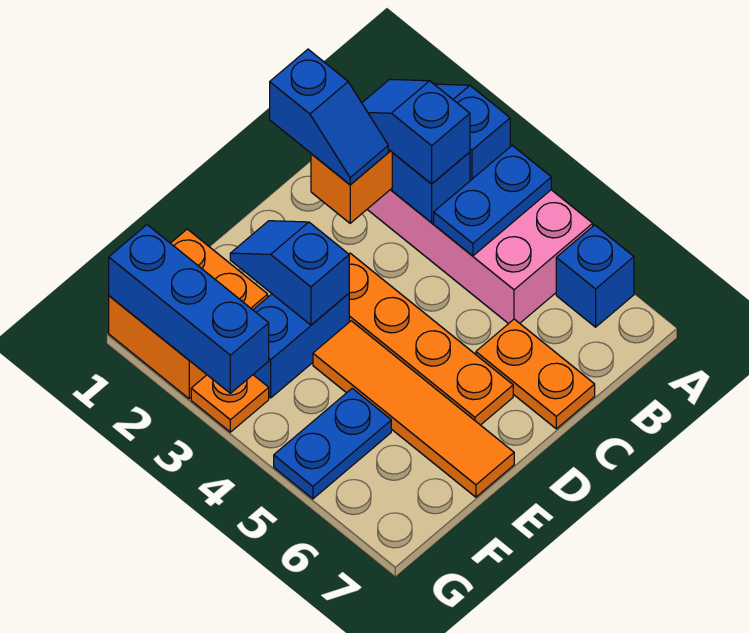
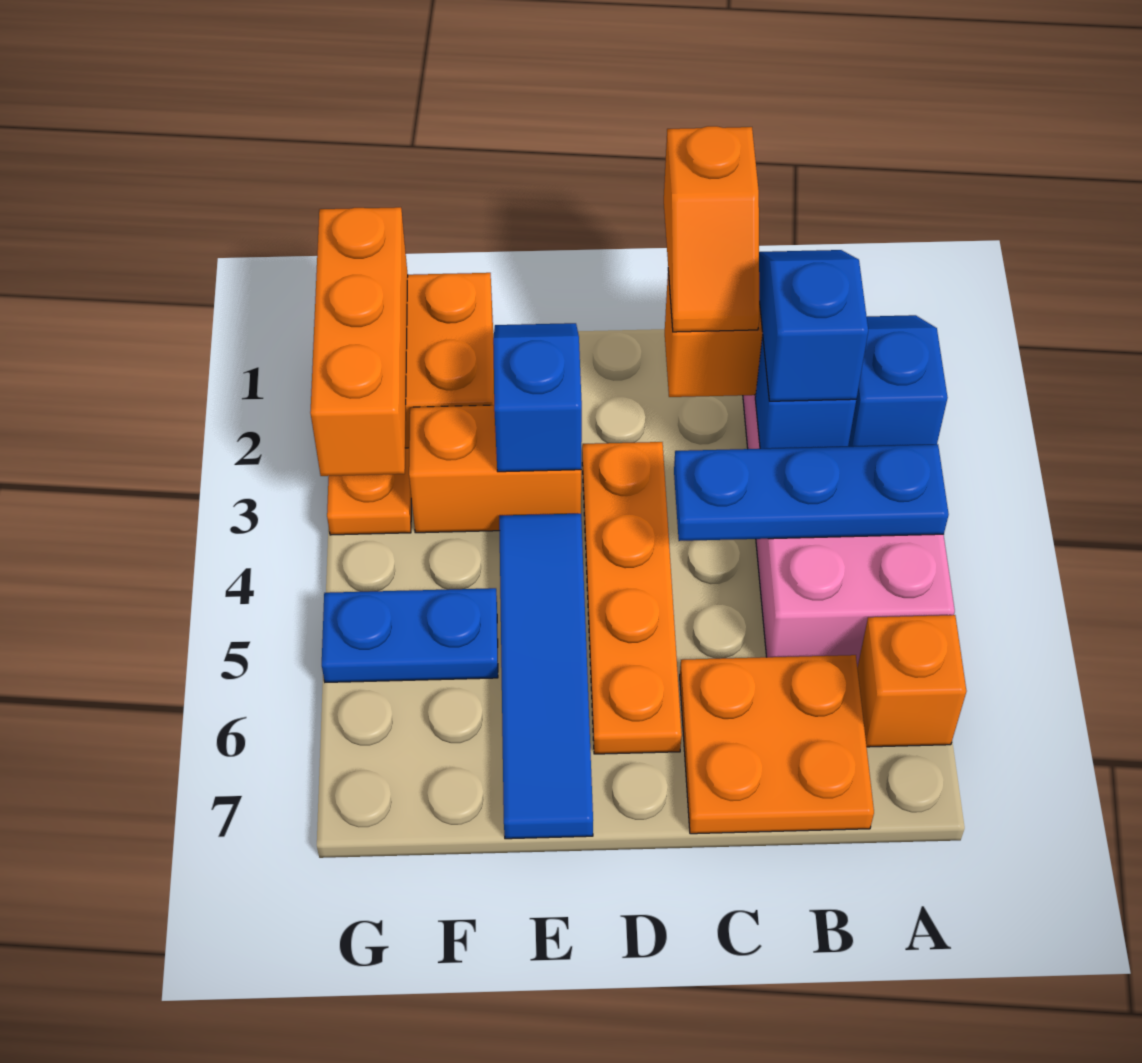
blue 1x2 plate [434,146,551,256] -> blue 1x3 plate [674,444,949,541]
blue 1x1 brick [556,225,634,327] -> orange 1x1 brick [857,615,966,747]
blue 1x2 slope [270,49,388,185] -> orange 1x2 slope [664,126,759,332]
orange 1x2 plate [476,319,595,429] -> orange 2x2 plate [680,655,874,834]
blue 1x2 brick [253,293,349,398] -> orange 1x2 brick [409,405,581,533]
orange 1x4 tile [313,321,514,497] -> blue 1x4 tile [499,514,593,839]
blue 1x3 brick [109,225,269,393] -> orange 1x3 brick [310,207,408,476]

